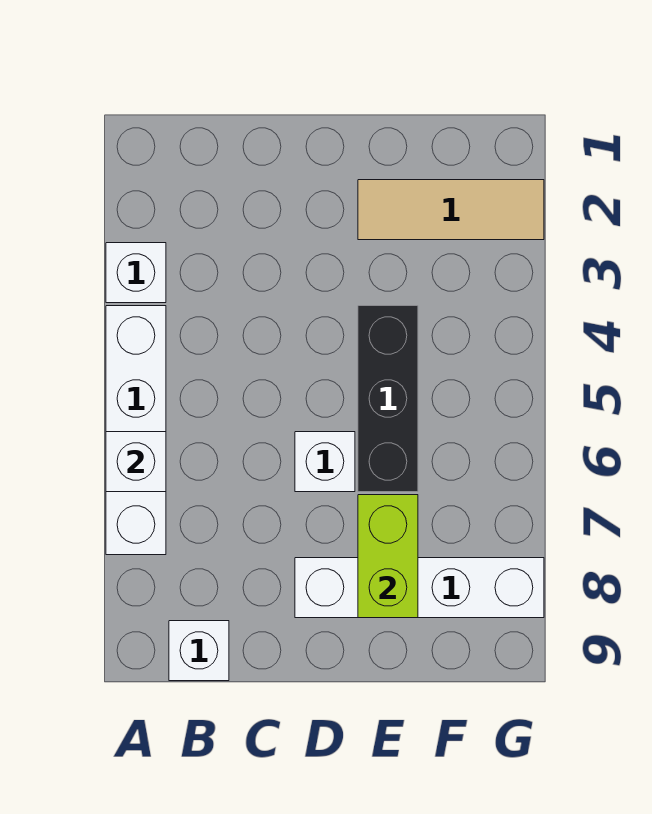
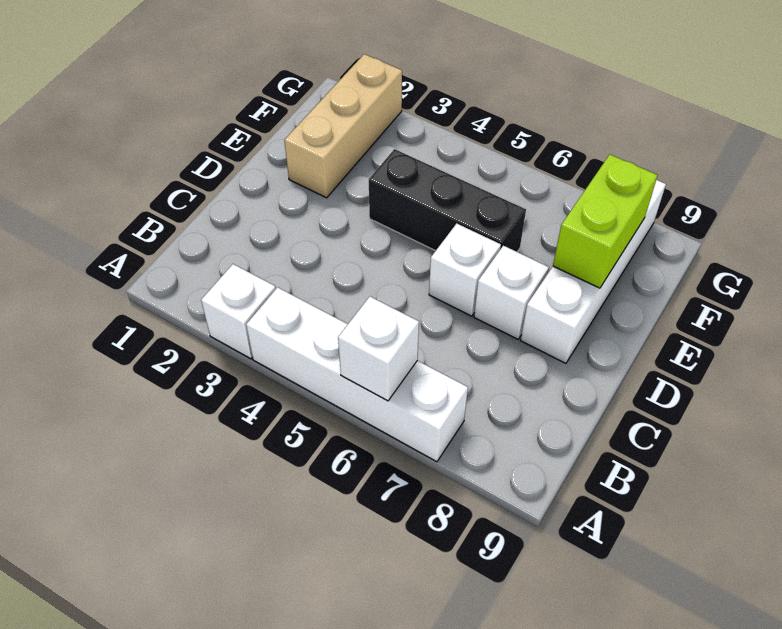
white 1x1 brick [169,621,229,681] -> white 1x1 brick moved to [474,246,549,339]
tan 1x3 tile [358,180,544,240] -> tan 1x3 brick [284,54,402,198]
lime 1x2 brick [358,495,418,618] -> lime 1x2 brick turned to [553,155,658,288]

